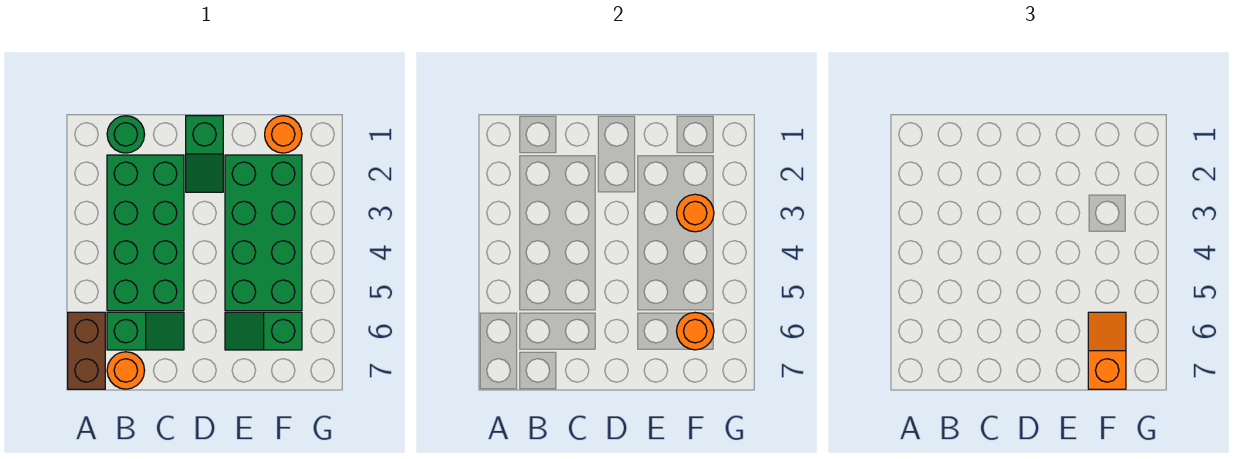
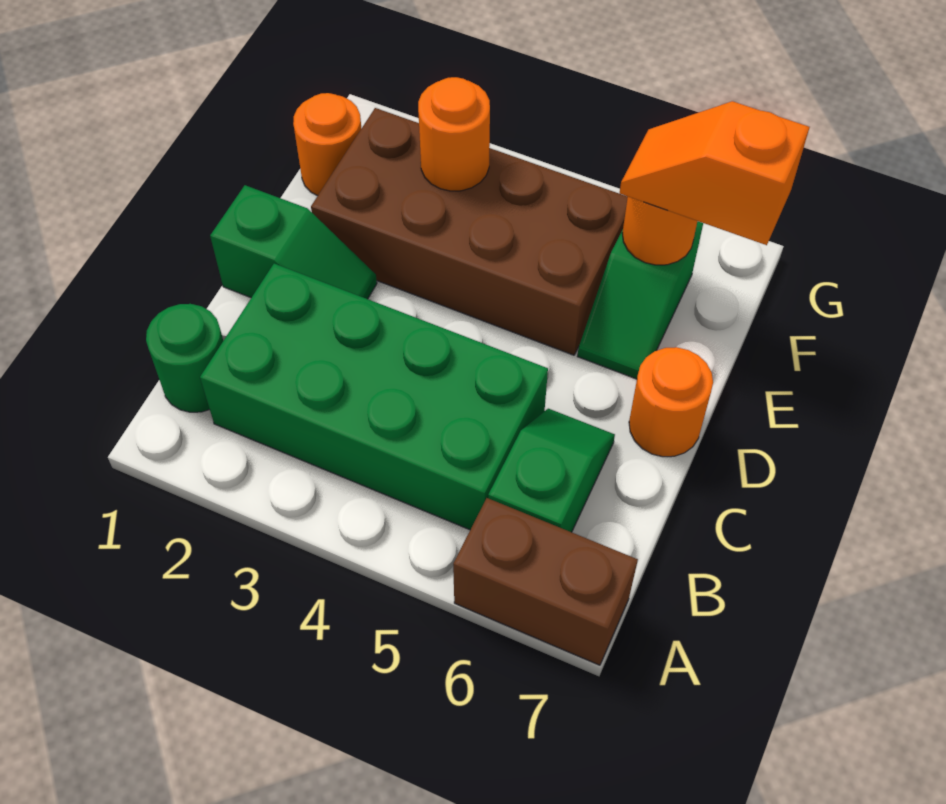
orange 1x1 round brick [107,352,145,389] -> orange 1x1 round brick moved to [629,347,713,457]
green 2x4 brick [225,155,302,311] -> brown 2x4 brick [311,108,628,355]

